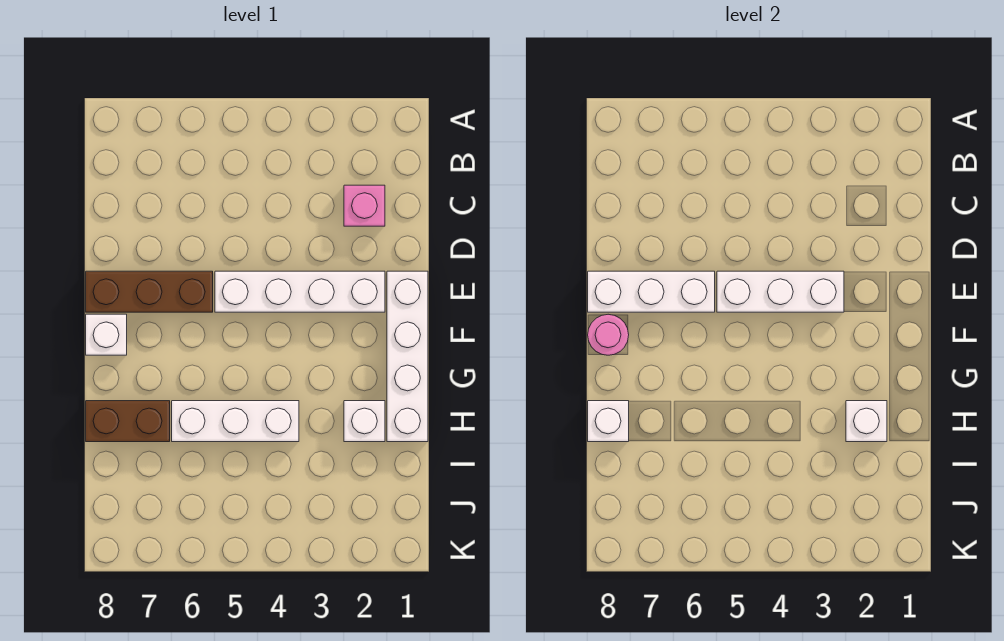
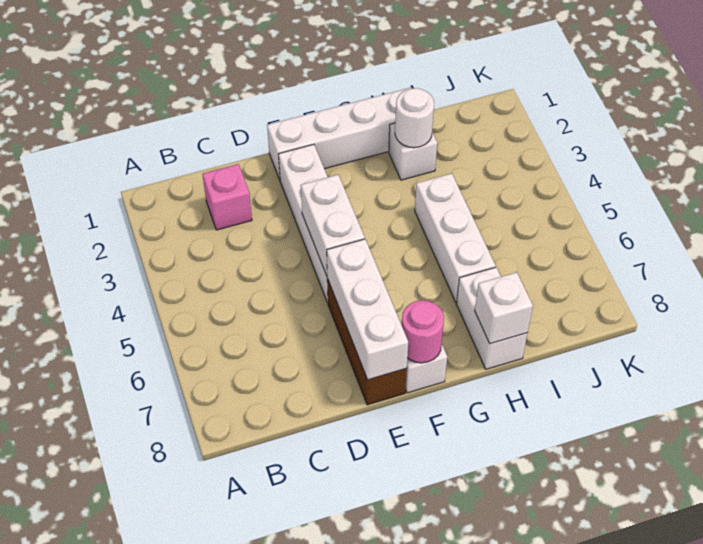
white 1x3 brick [717,271,844,312] -> white 1x2 brick [301,175,365,275]
white 1x1 brick [846,401,887,442] -> white 1x1 round brick [395,88,434,148]
brown 1x2 brick [86,401,170,442] -> white 1x2 brick [457,267,527,369]

